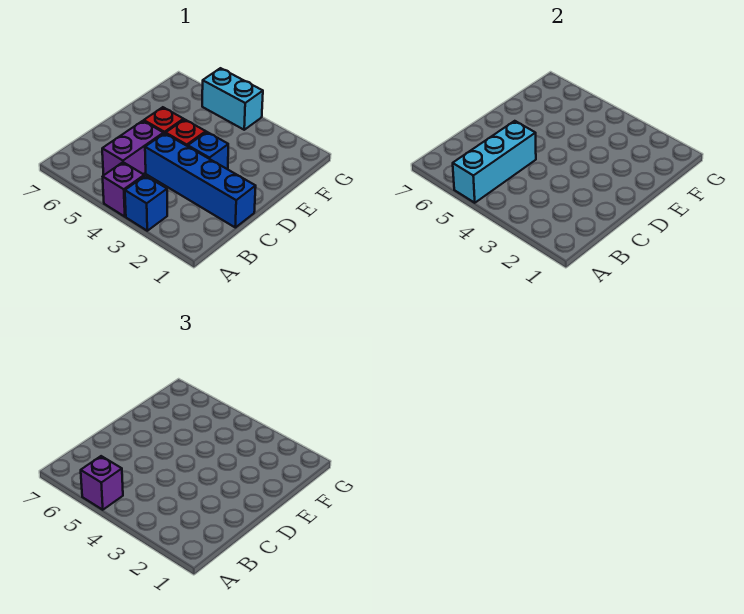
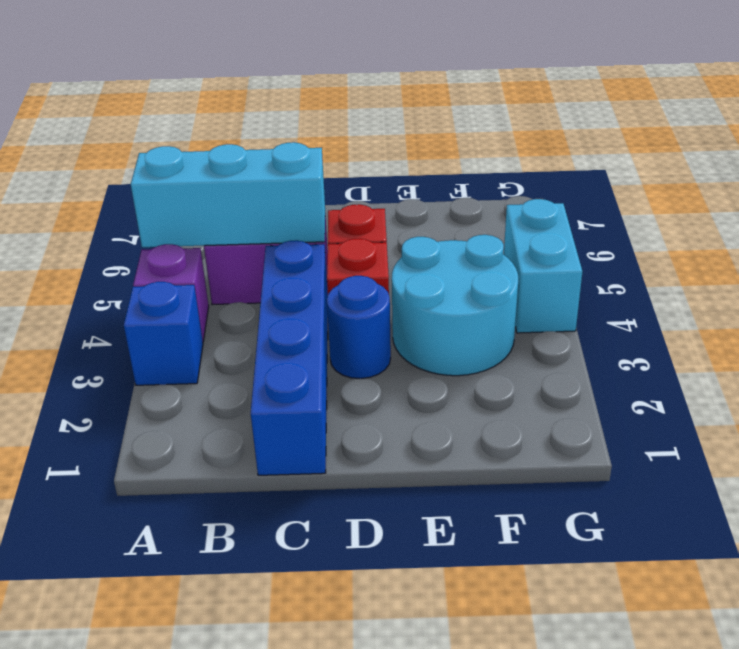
purple 1x1 brick [81,456,123,510] -> none
blue 1x1 brick [188,132,228,169] -> blue 1x1 round brick [327,276,391,379]
none -> cyan 2x2 round brick [392,235,518,376]

